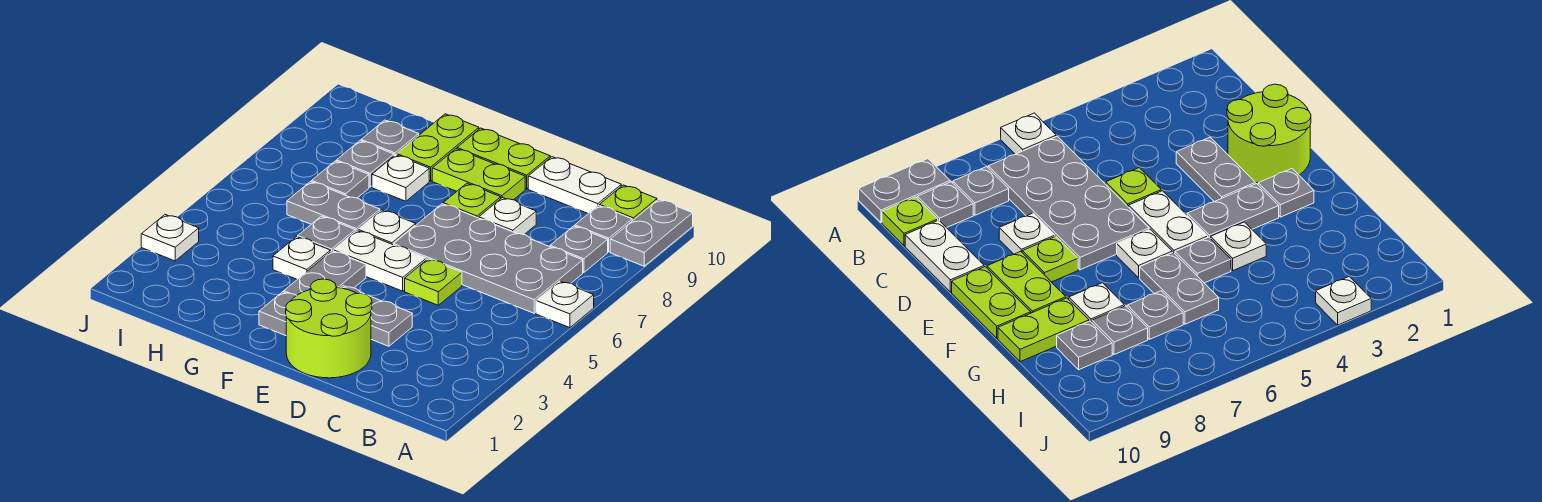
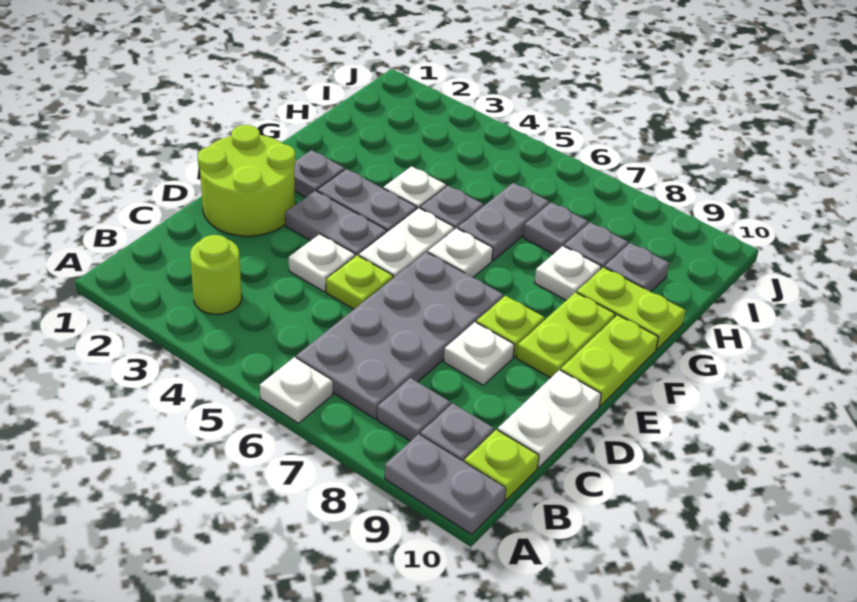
none -> lime 1x1 round brick [190,235,242,314]
grey 1x2 plate [341,286,412,346] -> grey 1x2 plate turned to [285,191,387,256]
white 1x1 plate [141,215,199,261] -> white 1x1 plate moved to [289,234,355,292]

